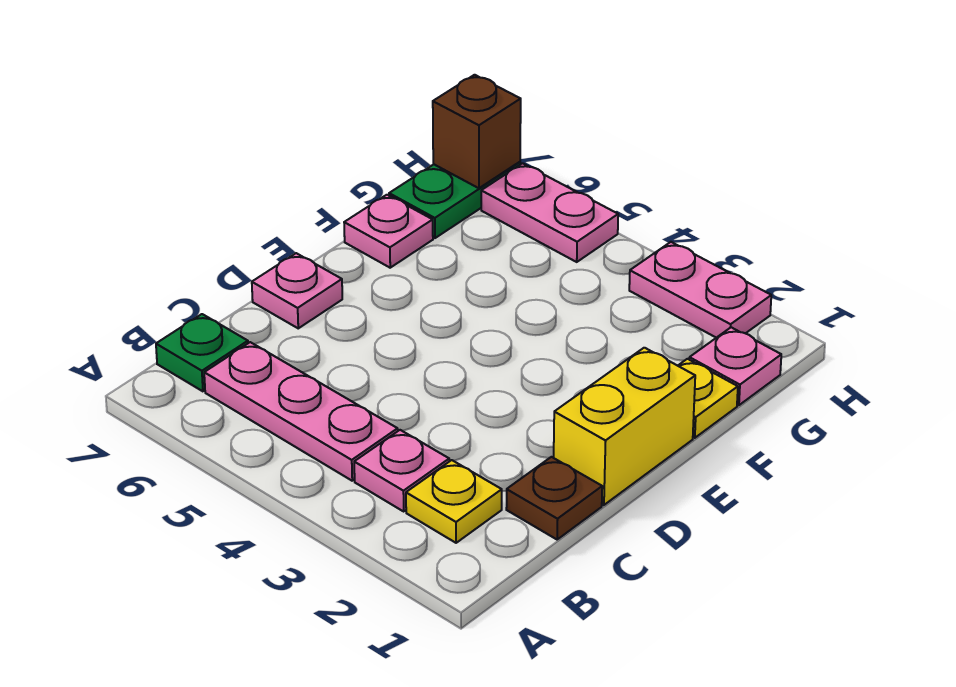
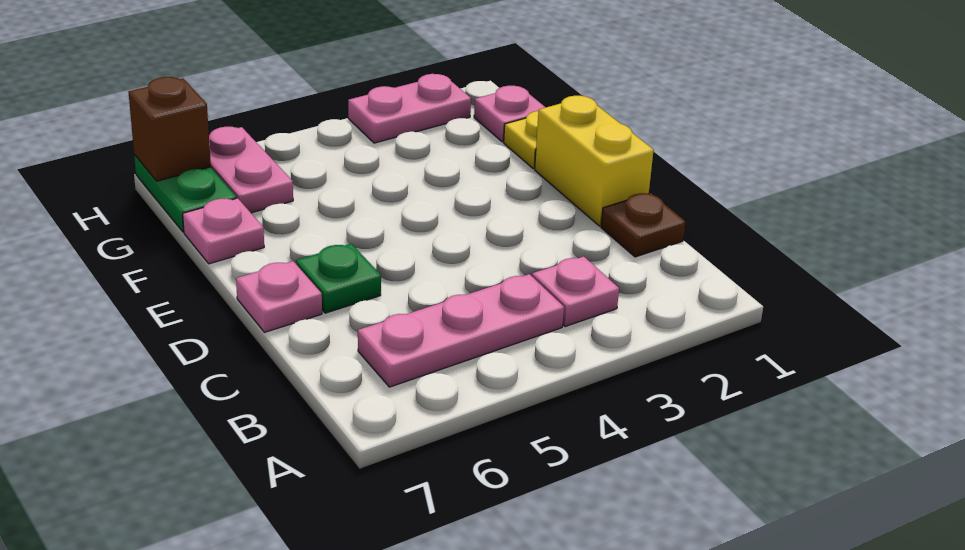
yellow 1x1 plate [406,460,502,543] -> none
green 1x1 plate [156,314,248,391] -> green 1x1 plate moved to [296,244,381,313]
pink 1x2 plate [481,163,618,262] -> pink 1x2 plate turned to [209,127,293,213]

